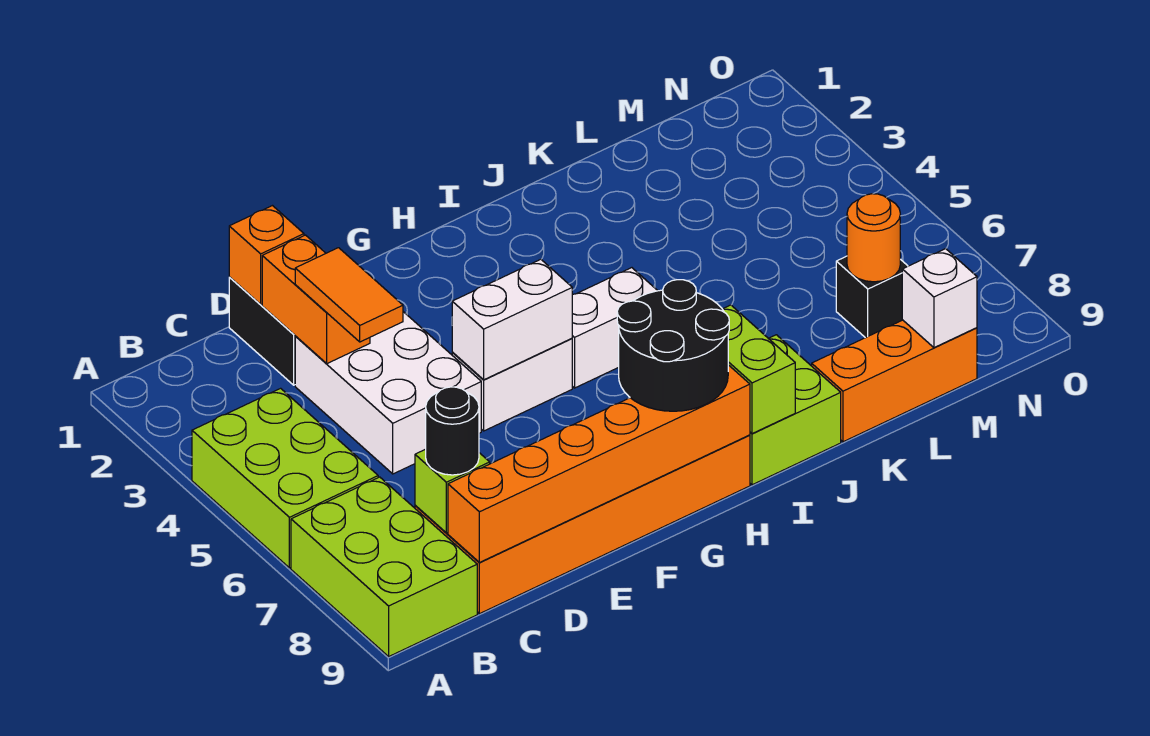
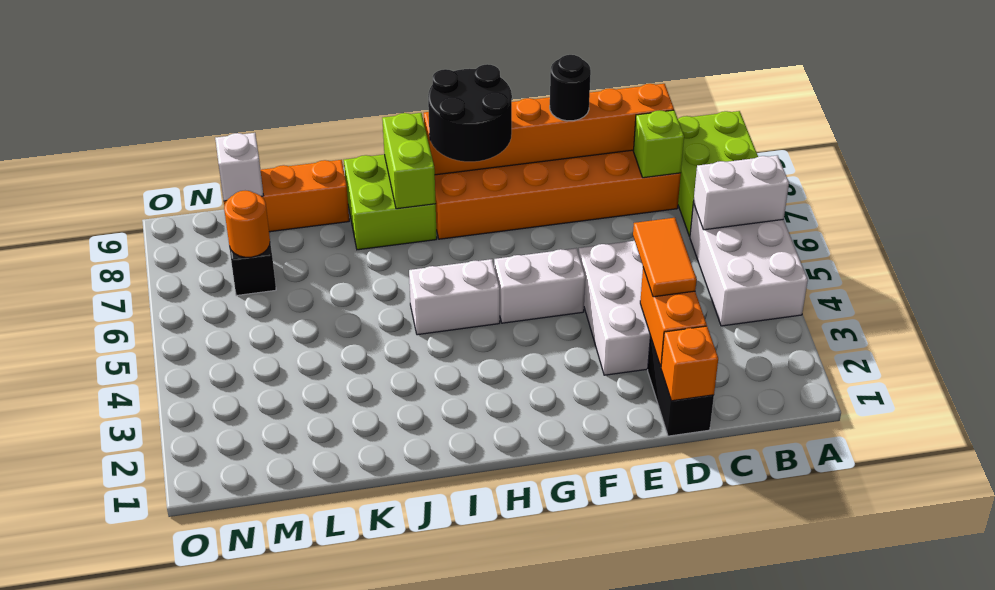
lime 2x3 brick [192,388,378,568] -> white 2x3 brick [690,203,808,326]
black 1x1 round brick [426,387,479,475] -> black 1x1 round brick moved to [550,55,591,121]
white 1x2 brick [452,259,572,380] -> white 1x2 brick moved to [693,155,789,230]

